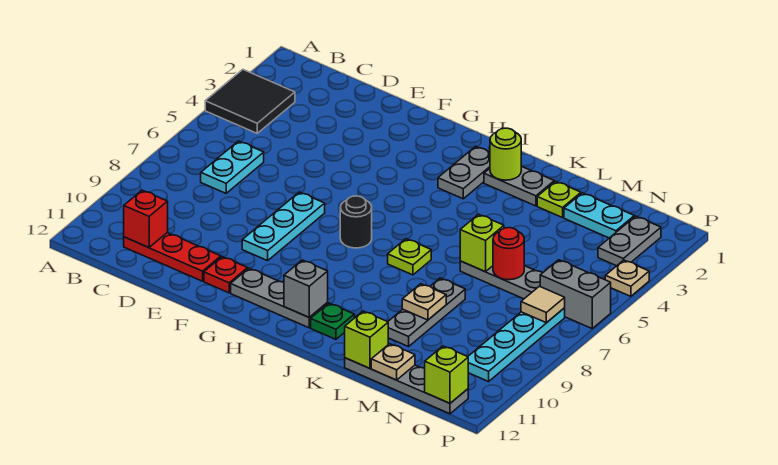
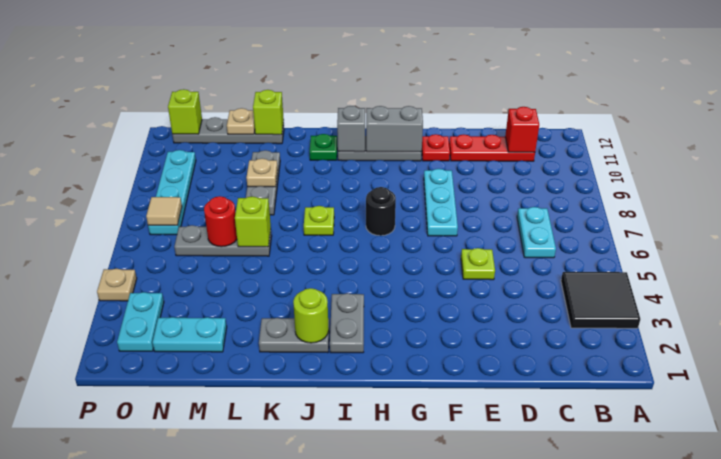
lime 1x1 plate [537,181,581,218] -> lime 1x1 plate moved to [461,248,495,280]
grey 1x2 plate [598,216,661,266] -> cyan 1x2 plate [117,292,164,351]
grey 1x2 brick [540,260,611,328] -> grey 1x2 brick moved to [366,106,423,152]

